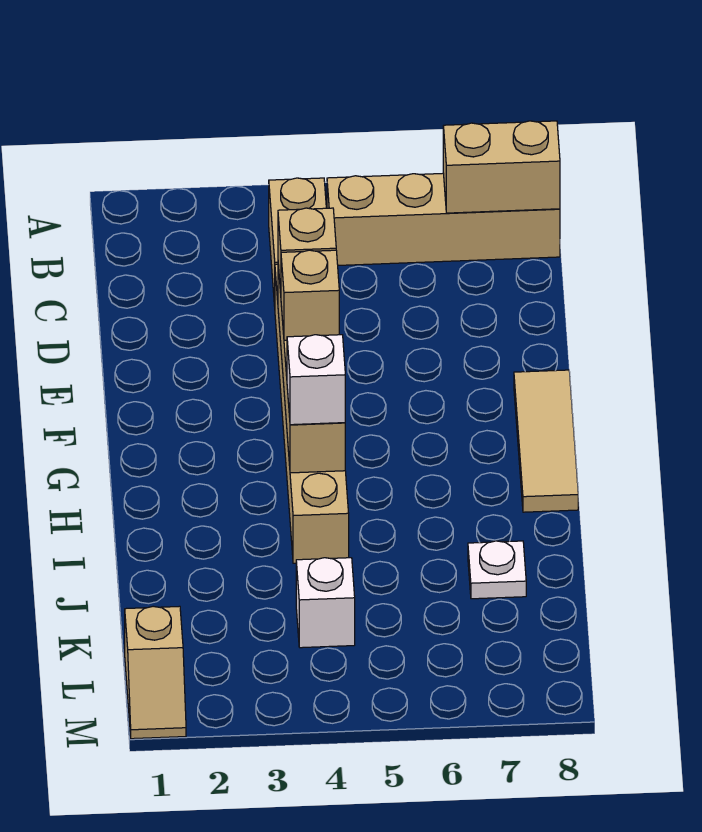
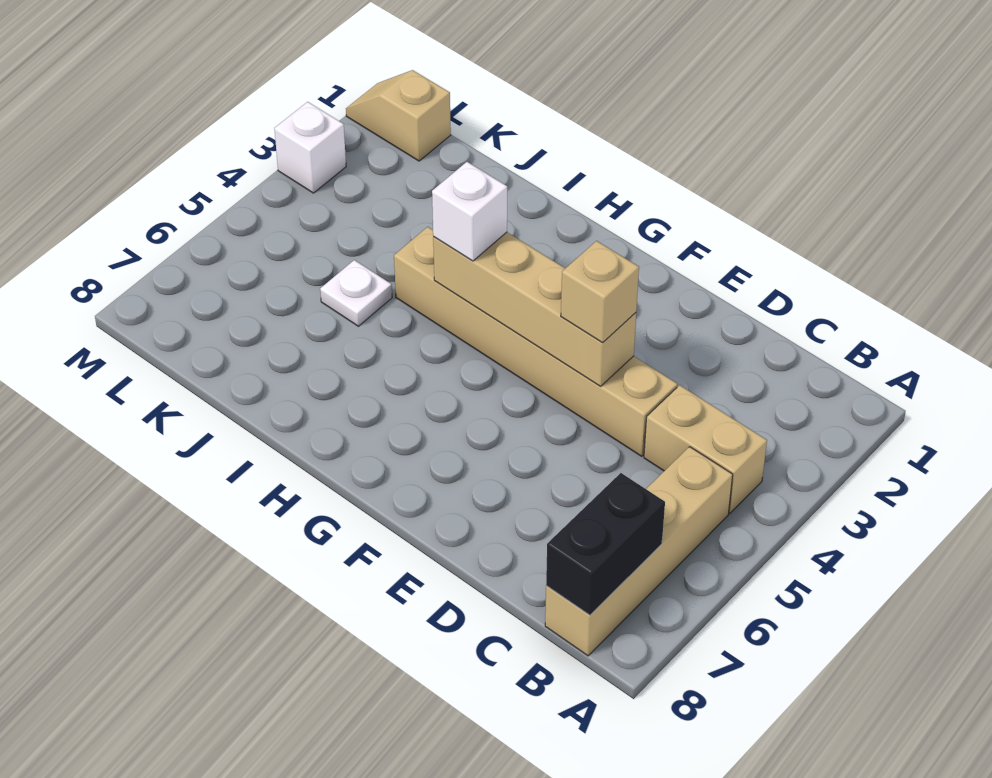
tan 1x2 brick [443,121,560,213] -> black 1x2 brick [546,473,665,615]
tan 1x1 brick [281,250,339,340] -> none
tan 1x3 tile [514,370,578,512] -> none
white 1x1 plate [468,541,526,599] -> white 1x1 plate moved to [320,260,392,326]
white 1x1 brick [296,558,355,648] -> white 1x1 brick moved to [274,102,346,193]

